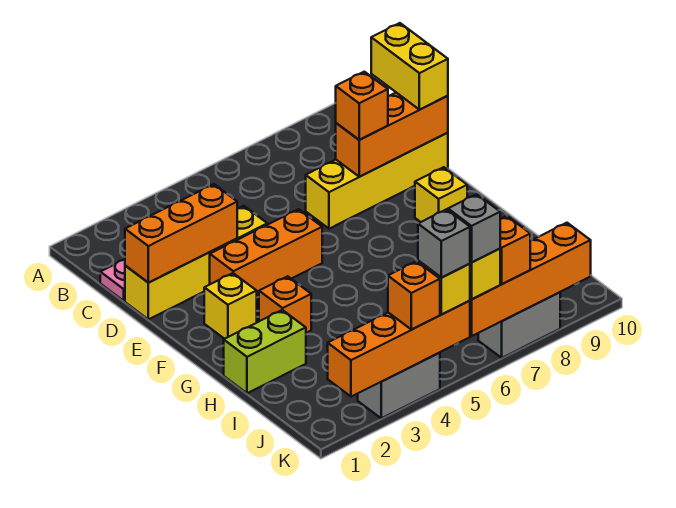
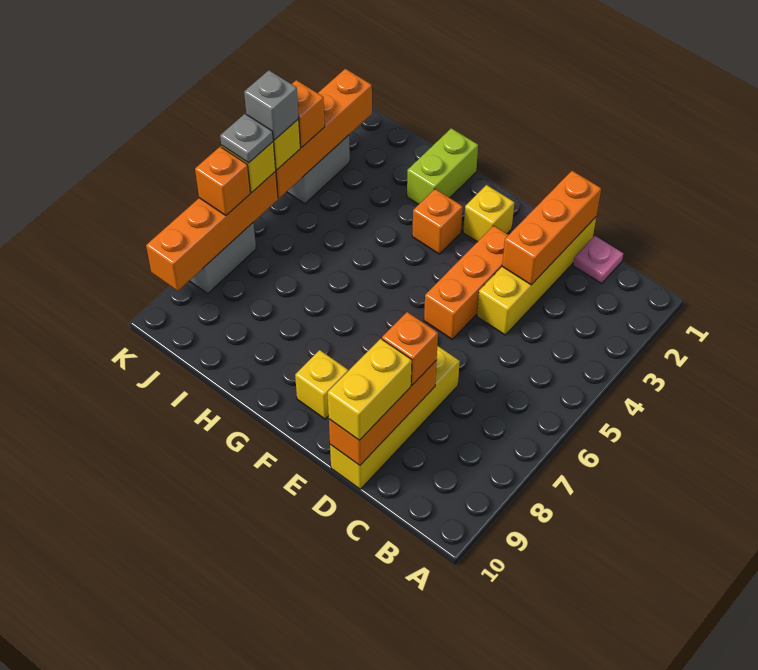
yellow 1x2 brick [371,23,448,110] -> yellow 1x2 brick turned to [328,339,412,440]
grey 1x1 brick [448,194,500,263] -> grey 1x1 plate [220,114,273,163]

